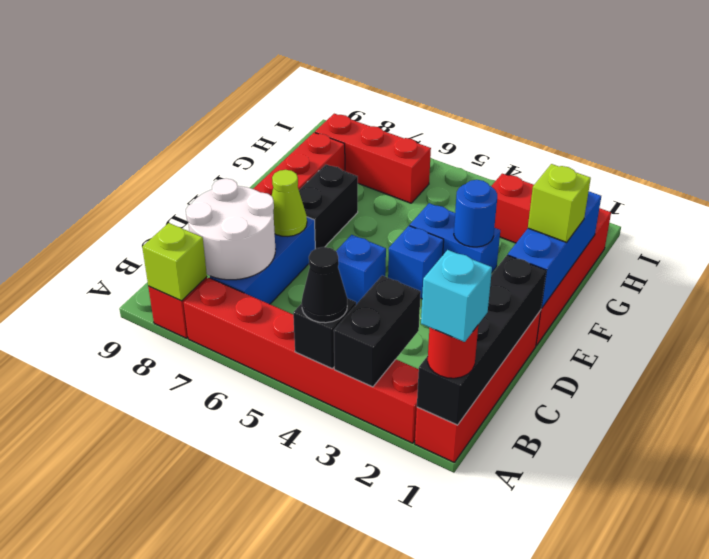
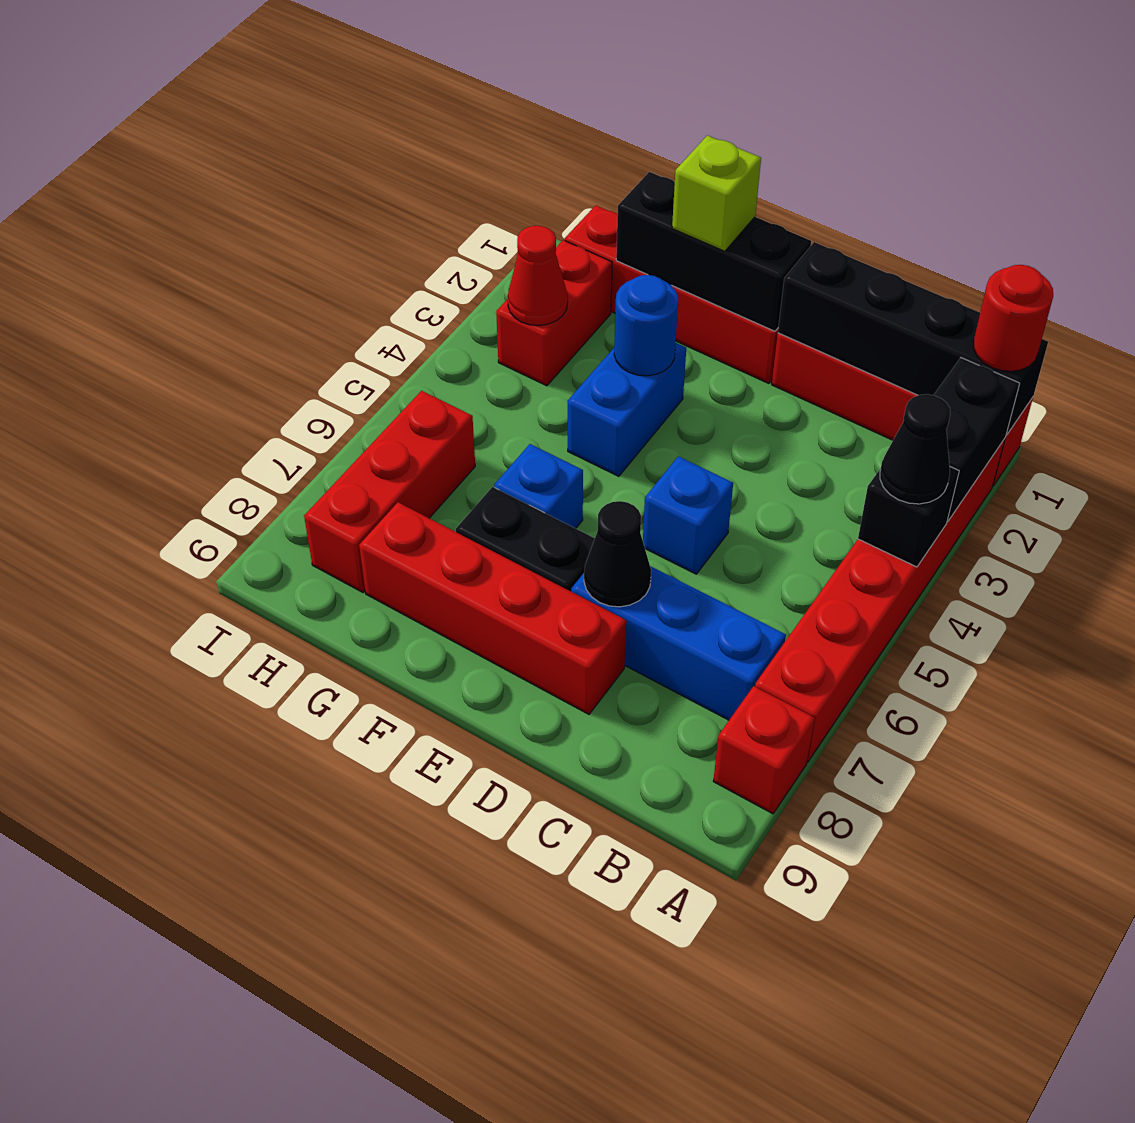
cyan 1x1 brick [421,250,492,342] -> none
black 1x2 brick [334,276,421,387] -> black 1x2 brick turned to [934,358,1020,521]
lime 1x1 brick [142,223,207,301] -> none
white 2x2 round brick [186,178,276,280] -> none
lime 1x1 cone [272,170,307,236] -> black 1x1 cone [584,501,651,607]
blue 1x3 brick [508,192,601,308] -> black 1x3 brick [616,172,811,331]
blue 1x1 brick [388,226,444,299] -> blue 1x1 brick moved to [494,444,583,528]
none -> red 1x1 cone [508,226,568,325]

